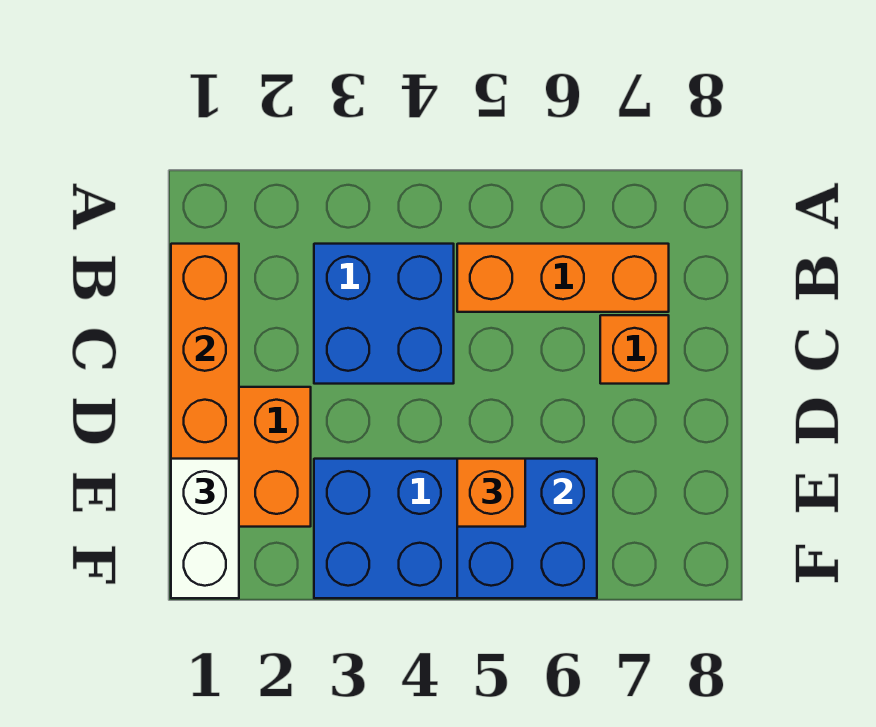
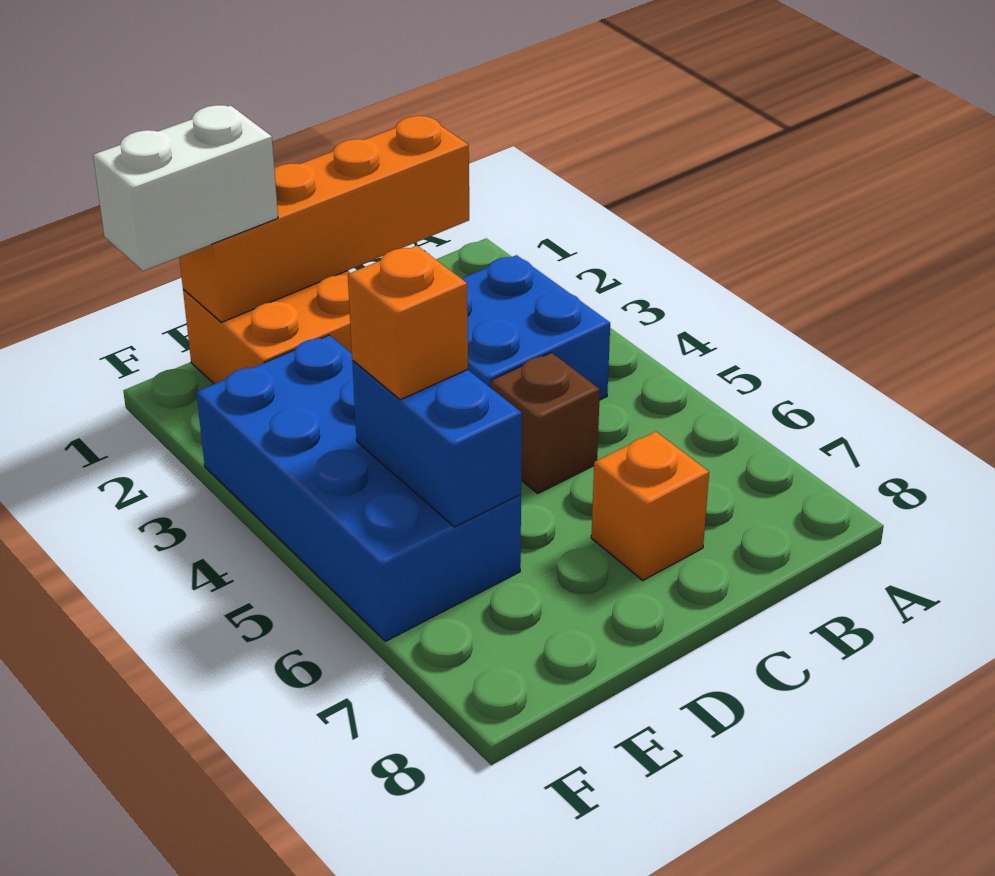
orange 1x3 brick [457,244,669,312] -> none
none -> brown 1x1 brick [491,353,600,493]
blue 2x2 brick [457,459,597,598] -> blue 1x2 brick [352,361,522,527]

